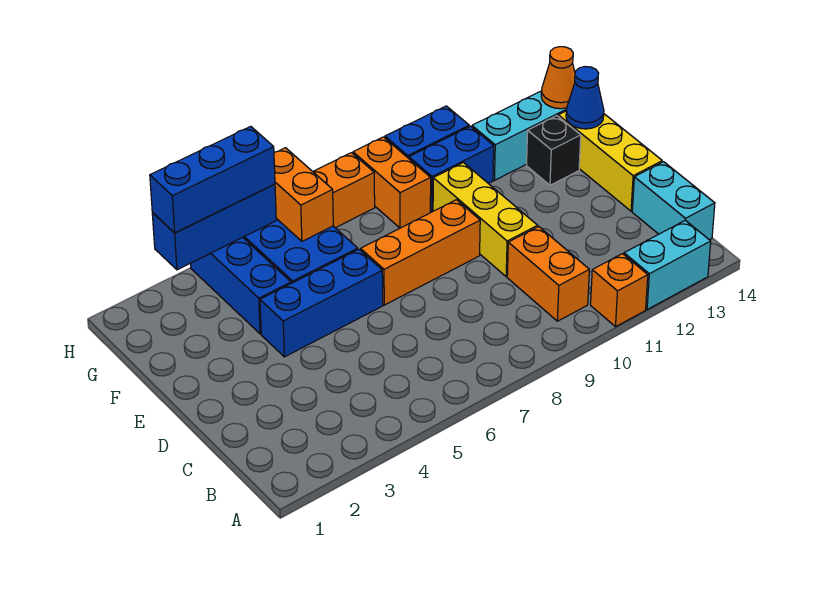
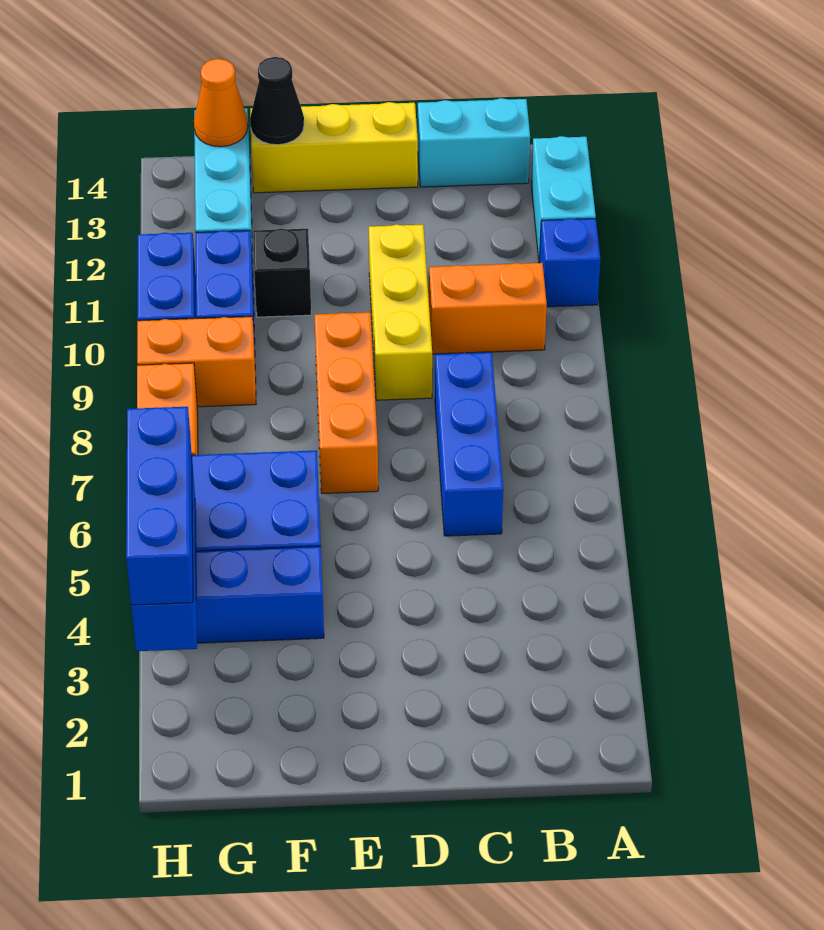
orange 1x1 brick [591,254,648,327] -> blue 1x1 brick [539,218,600,307]
yellow 1x3 brick [433,163,538,277] -> yellow 1x3 brick turned to [369,224,432,400]
blue 1x3 brick [260,249,383,357] -> blue 1x3 brick moved to [435,352,503,536]
black 1x1 brick [527,116,581,185] -> black 1x1 brick moved to [253,229,311,317]
blue 1x1 cone [566,67,604,129] -> black 1x1 cone [250,57,304,145]
orange 1x2 brick [274,148,333,241] -> none

